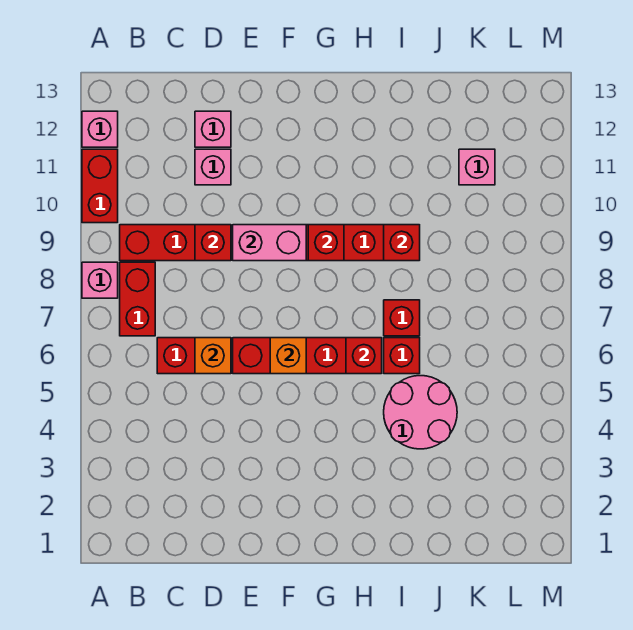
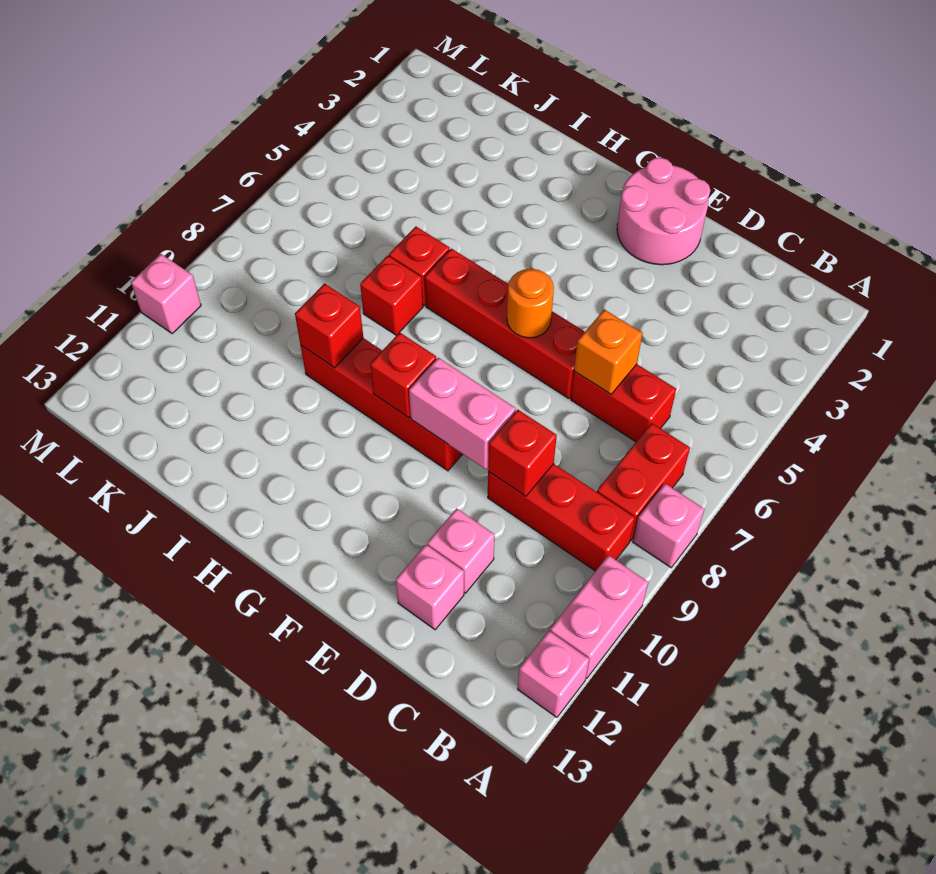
red 1x2 brick [82,149,118,223] -> pink 1x2 brick [550,555,648,679]
orange 1x1 brick [270,338,306,374] -> orange 1x1 round brick [507,269,554,338]
red 1x1 brick [346,338,382,374] -> none
pink 2x2 round brick [384,376,457,449] -> pink 2x2 round brick moved to [617,158,710,265]
pink 1x1 brick [459,149,495,185] -> pink 1x1 brick moved to [131,254,201,334]

